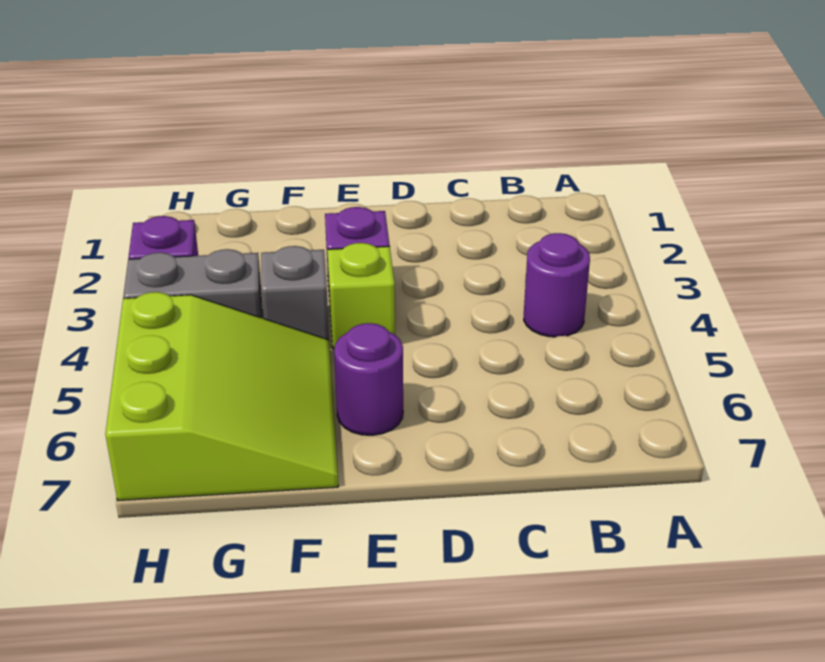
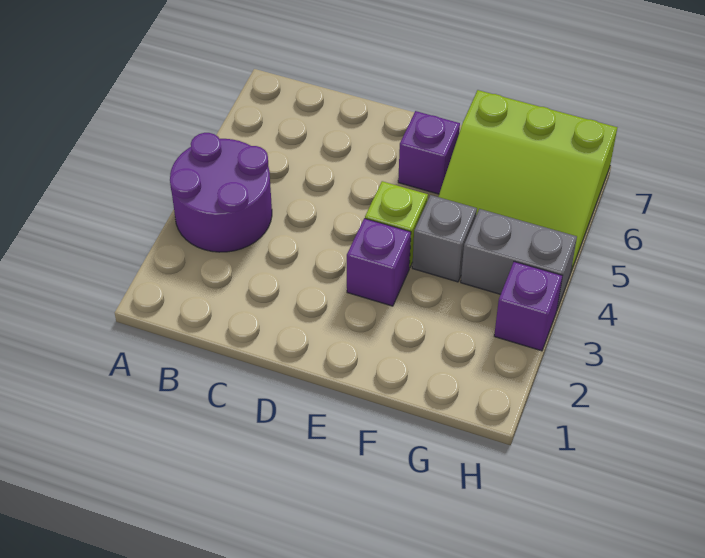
purple 1x1 round brick [524,233,590,337] -> purple 2x2 round brick [170,133,272,252]
purple 1x1 round brick [334,323,403,435] -> purple 1x1 brick [398,111,460,194]
lime 3x3 slope [105,292,338,501] -> lime 3x3 slope turned to [438,90,617,271]

